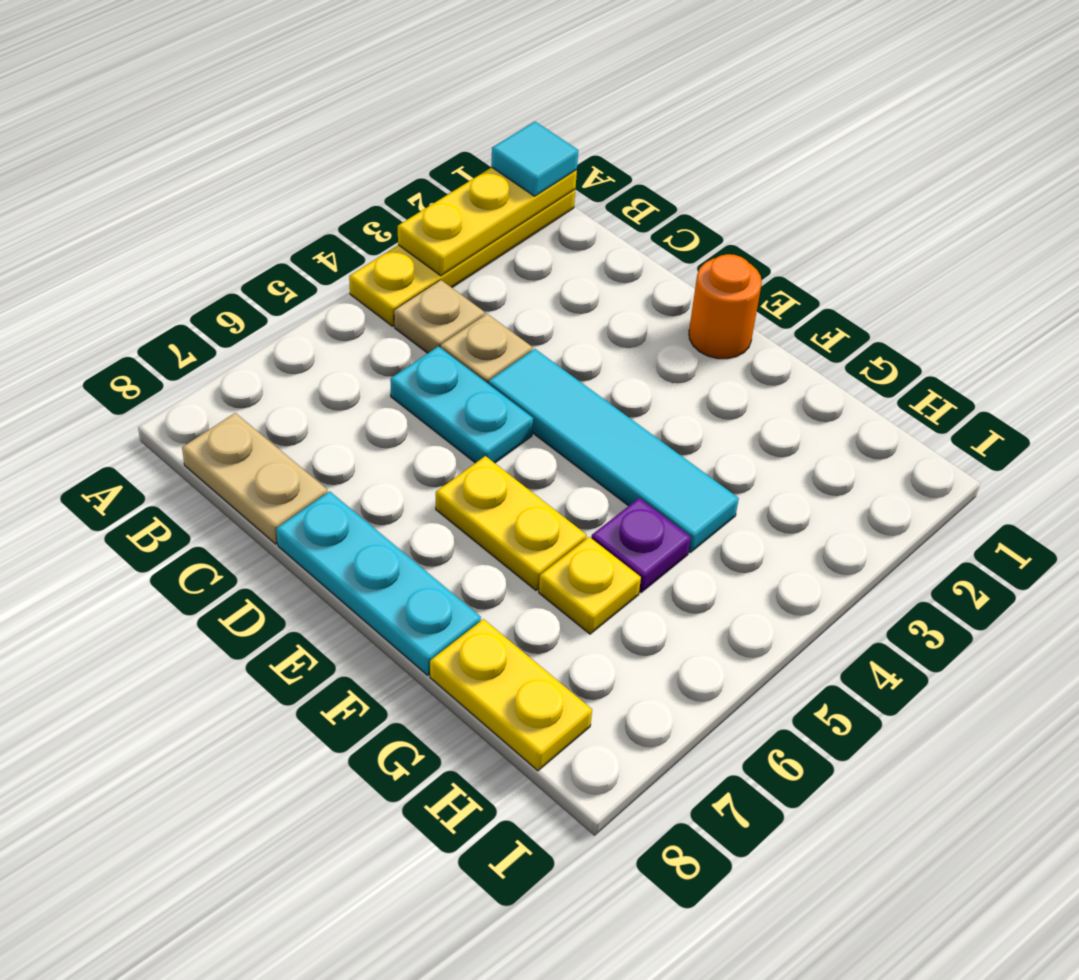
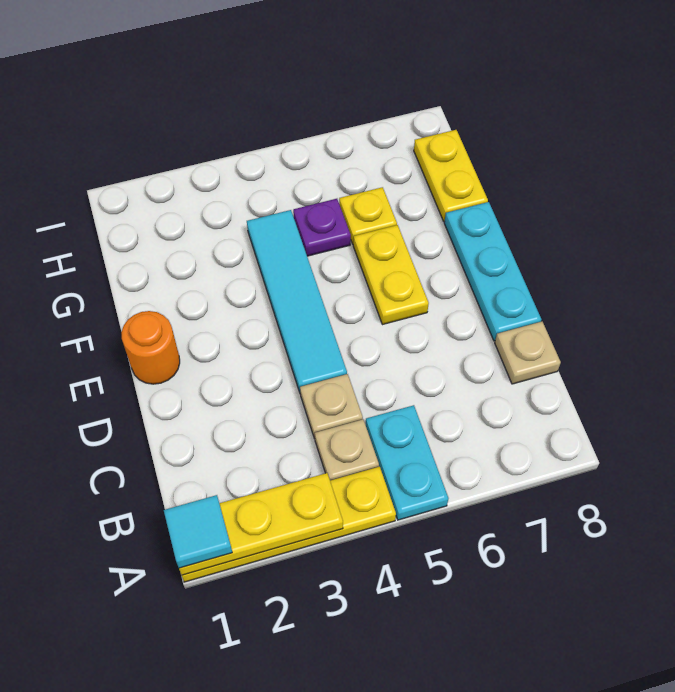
tan 1x2 plate [182,413,328,544] -> tan 1x1 plate [495,322,561,384]
cyan 1x2 plate [390,346,533,463] -> cyan 1x2 plate moved to [366,405,448,520]

